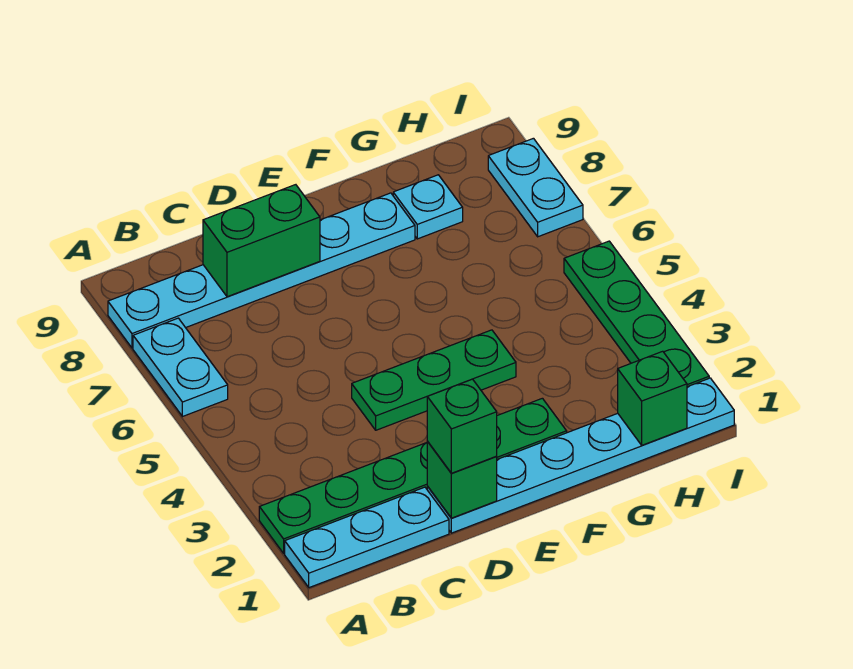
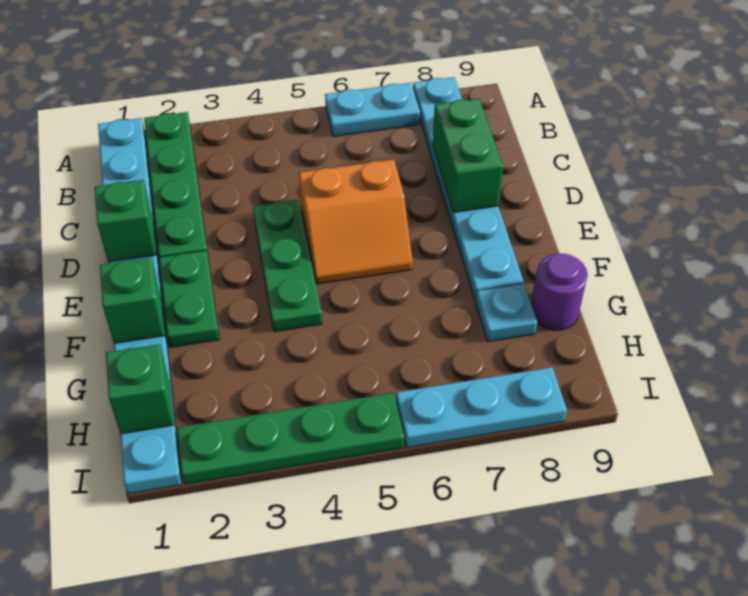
green 1x1 brick [427,379,497,473] -> green 1x1 brick moved to [100,258,165,343]
none -> orange 2x2 slope [299,159,413,284]
none -> purple 1x1 round brick [531,254,588,330]
cyan 1x2 plate [488,138,583,237] -> cyan 1x3 plate [396,367,567,447]

